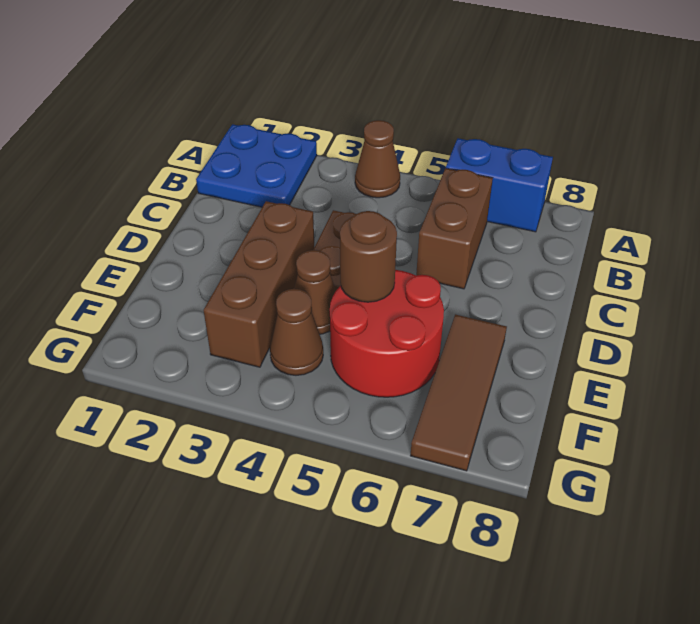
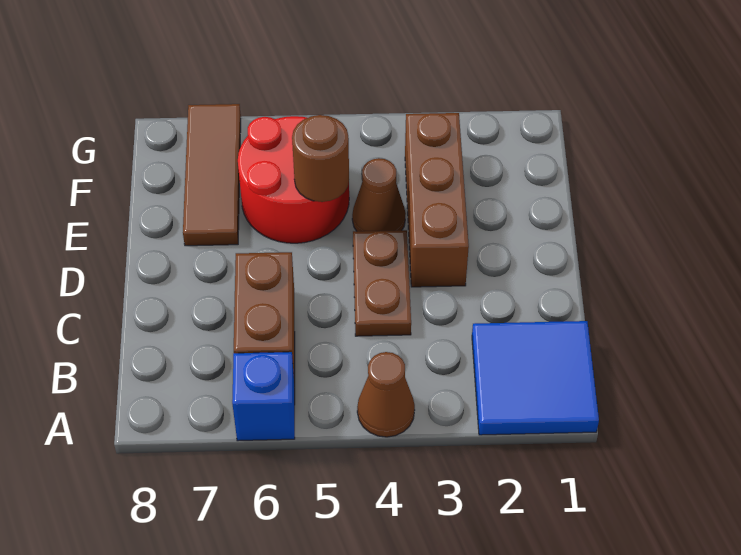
blue 2x2 plate [196,124,317,207] -> blue 2x2 tile [472,321,599,435]
blue 1x2 brick [446,138,553,232] -> blue 1x1 brick [232,352,295,441]
brown 1x1 cone [270,289,323,375] -> none

